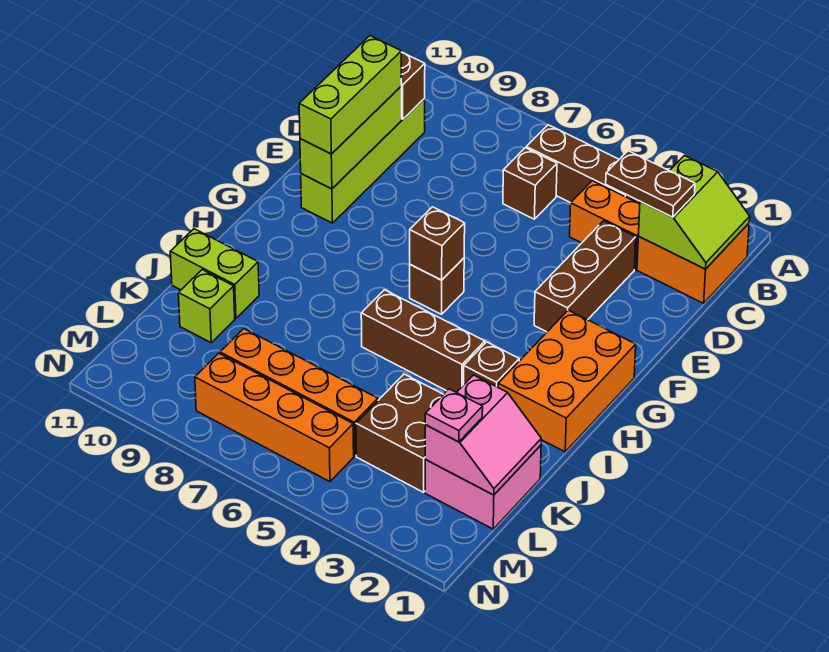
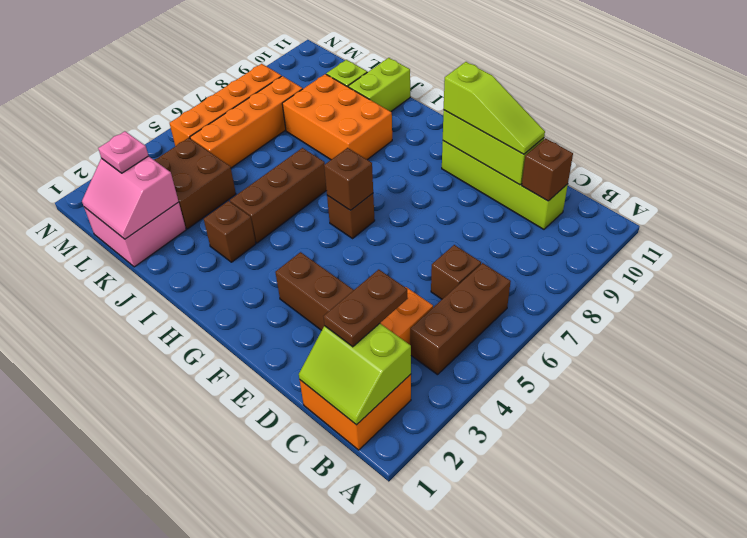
lime 1x3 brick [299,36,402,154] -> lime 1x3 slope [444,62,545,154]
orange 2x3 brick [498,310,636,452] -> orange 2x3 brick moved to [282,74,392,160]

